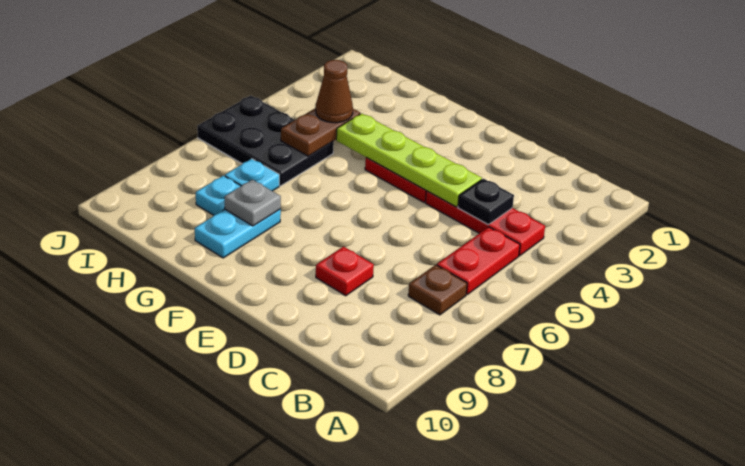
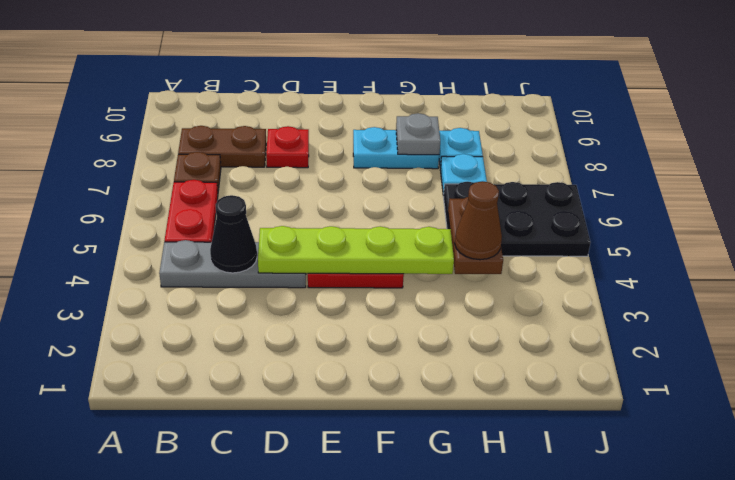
red 1x3 plate [425,191,545,256] -> grey 1x3 plate [159,240,306,288]
none -> brown 1x2 plate [178,126,266,167]
black 1x1 plate [458,179,514,224] -> black 1x1 cone [210,195,257,273]
cyan 1x2 plate [195,209,281,258] -> cyan 1x2 plate turned to [353,127,439,169]

